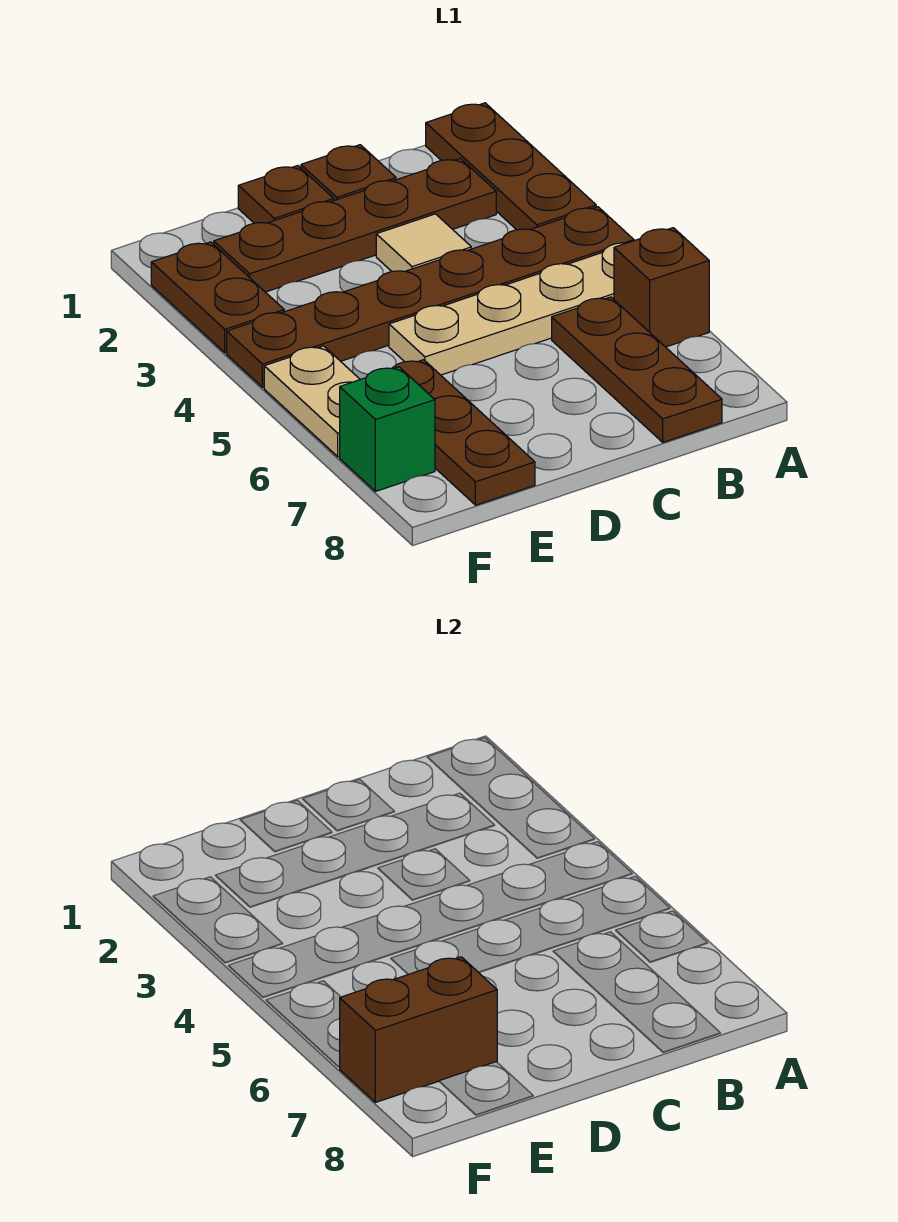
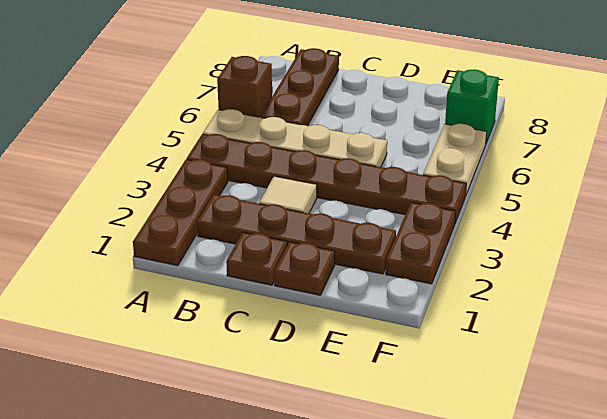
brown 1x3 plate [392,360,535,505] -> none
brown 1x2 brick [340,957,497,1102] -> none

